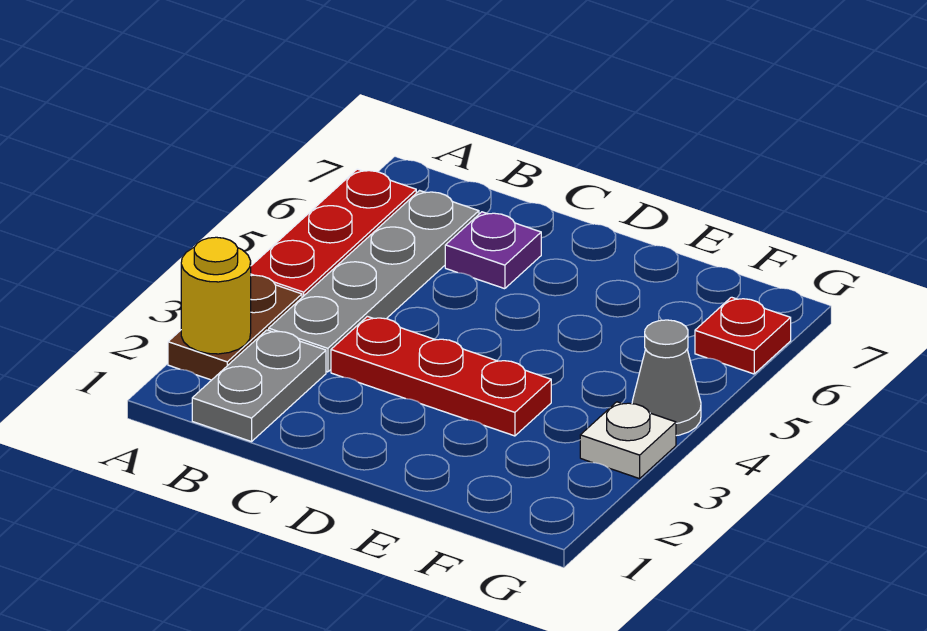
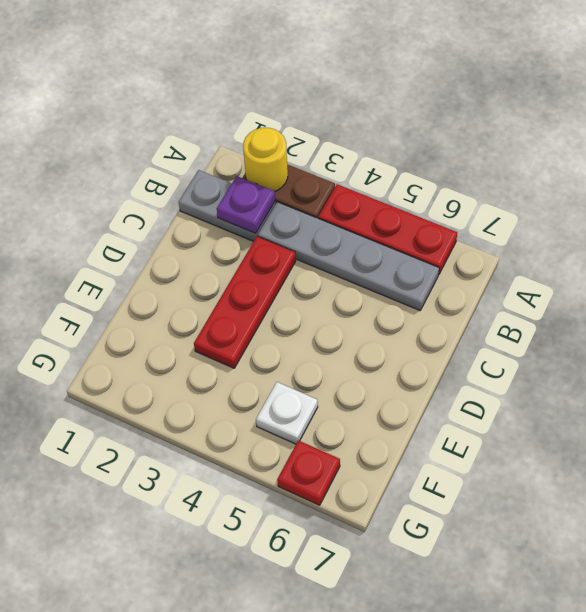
purple 1x1 plate [445,212,541,289] -> purple 1x1 plate moved to [217,176,275,233]
white 1x1 plate [580,402,676,479] -> white 1x1 plate moved to [256,382,318,444]
grey 1x1 cone [632,320,701,436] -> none

